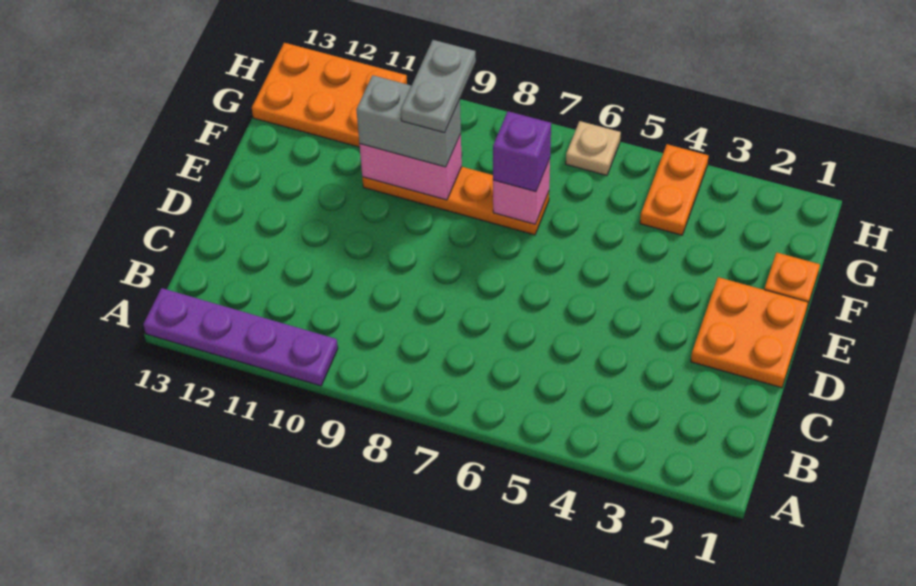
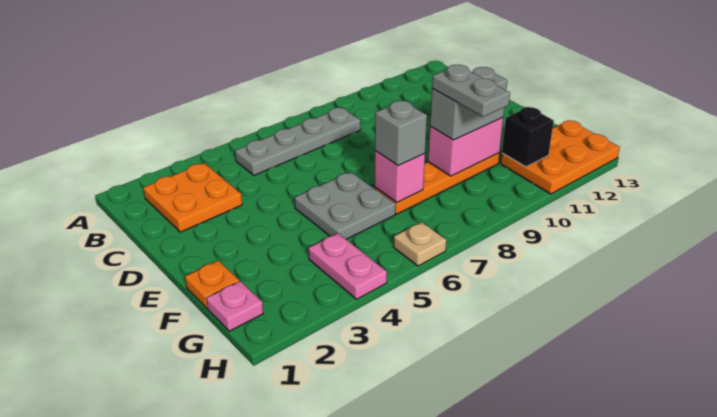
purple 1x4 plate [143,288,338,386] -> none
none -> grey 1x4 plate [235,108,360,175]
orange 2x2 plate [691,277,808,388] -> orange 2x2 plate moved to [143,163,242,232]
none -> grey 2x2 plate [295,172,396,239]
purple 1x1 brick [493,111,551,192] -> grey 1x1 brick [375,101,427,166]
none -> pink 1x1 plate [206,281,263,331]
orange 1x2 plate [640,144,708,235] -> pink 1x2 plate [308,233,387,299]
none -> black 1x1 brick [502,107,554,167]

